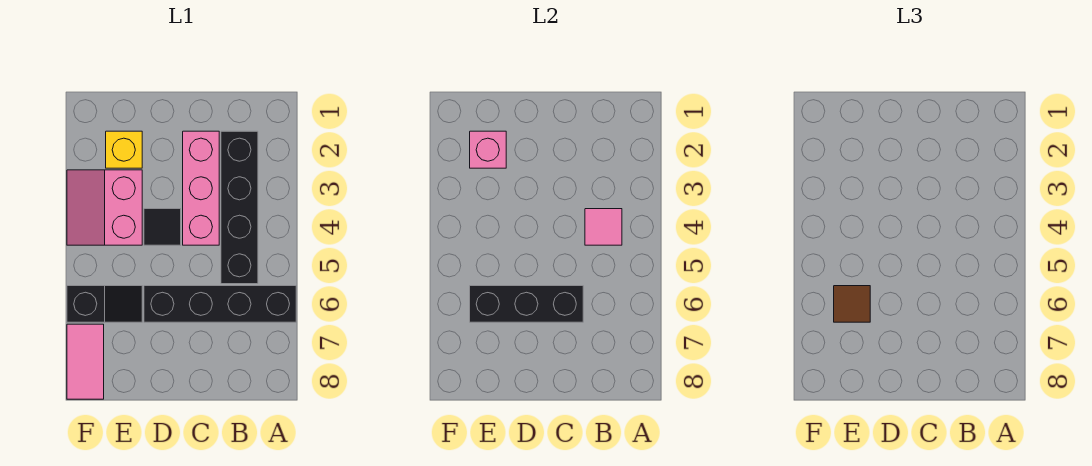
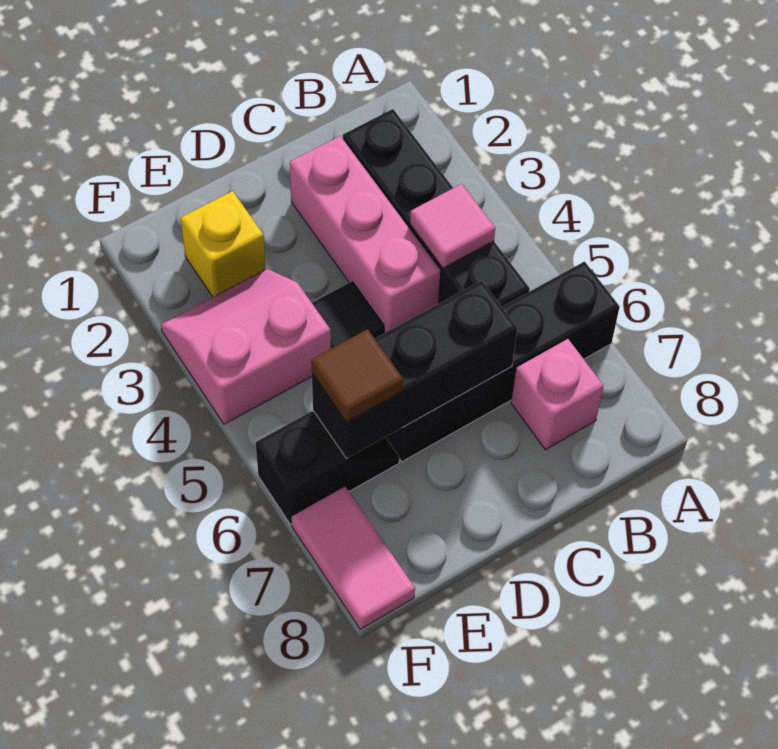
pink 1x1 brick [470,131,506,168] -> pink 1x1 brick moved to [511,339,604,450]
pink 2x2 slope [67,170,142,245] -> pink 2x2 slope turned to [161,269,331,424]

